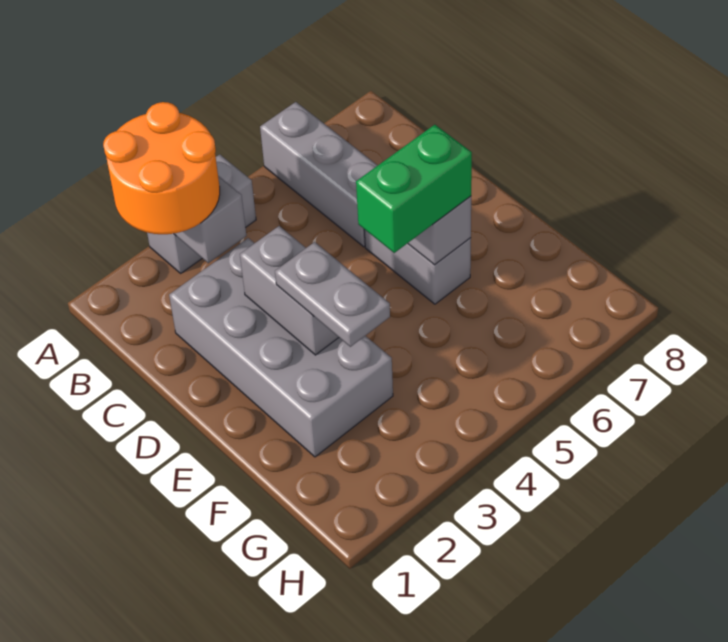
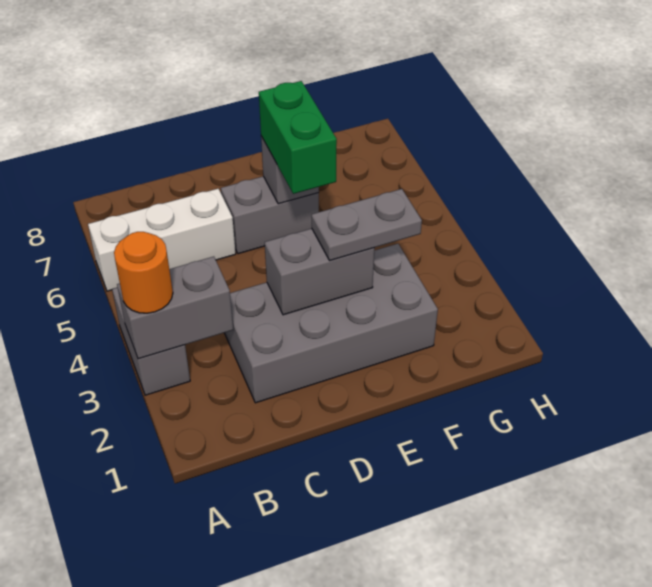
orange 2x2 round brick [103,102,220,234] -> orange 1x1 round brick [114,232,173,313]
grey 1x3 brick [260,102,378,247] -> white 1x3 brick [88,189,236,291]

